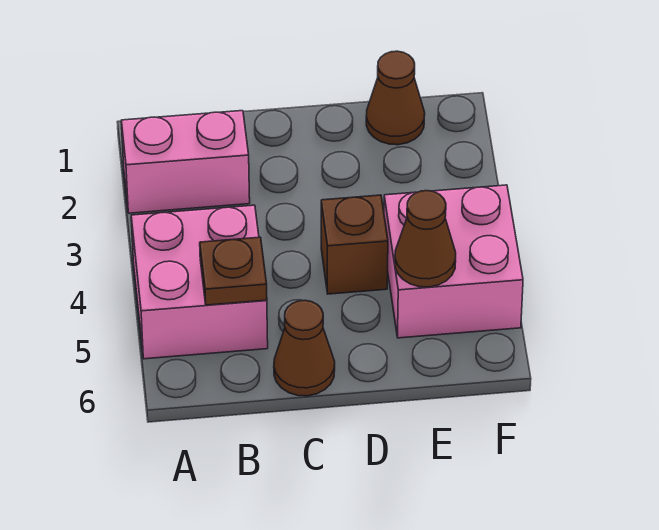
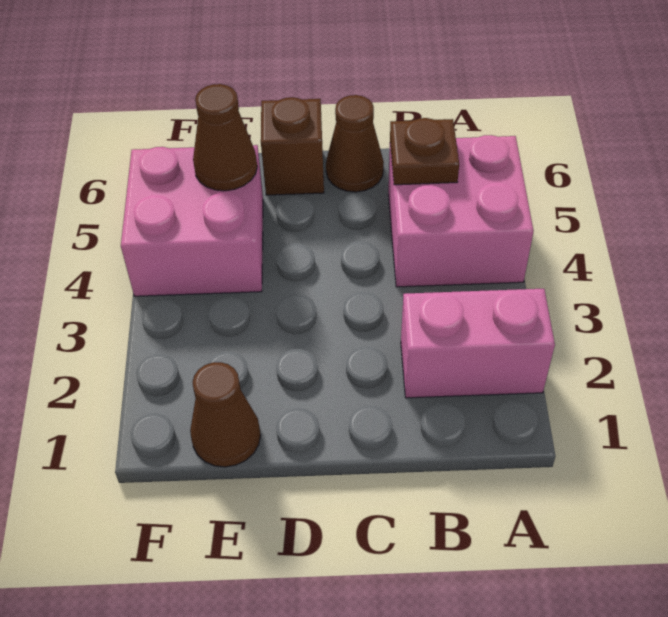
brown 1x1 brick [321,195,388,294] -> brown 1x1 brick moved to [261,97,324,195]

